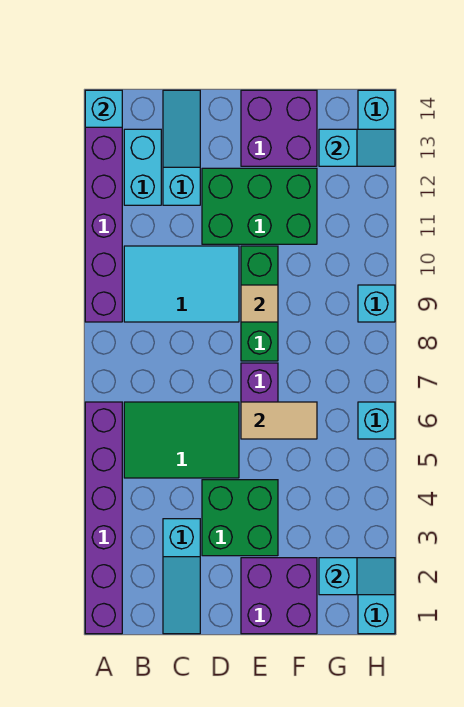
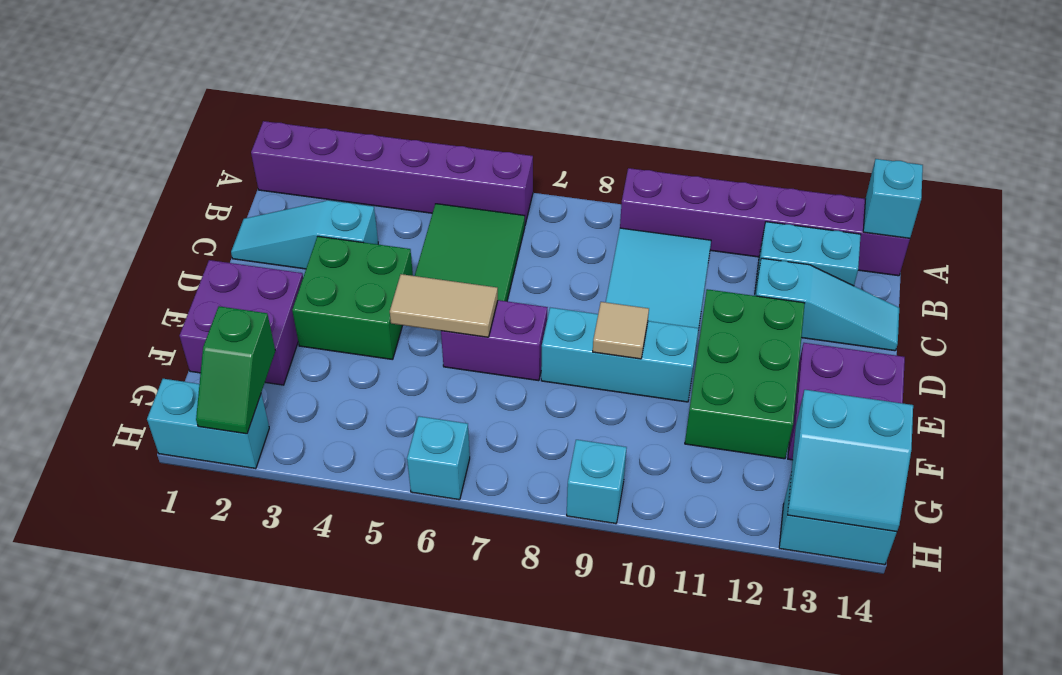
tan 1x2 tile [241,402,317,439] -> tan 1x2 tile turned to [390,274,498,337]
green 1x3 brick [241,246,278,361] -> cyan 1x3 brick [541,308,699,402]
cyan 1x2 slope [319,558,395,595] -> green 1x2 slope [196,306,275,434]
cyan 1x2 slope [319,129,395,166] -> cyan 2x2 slope [788,390,913,532]

